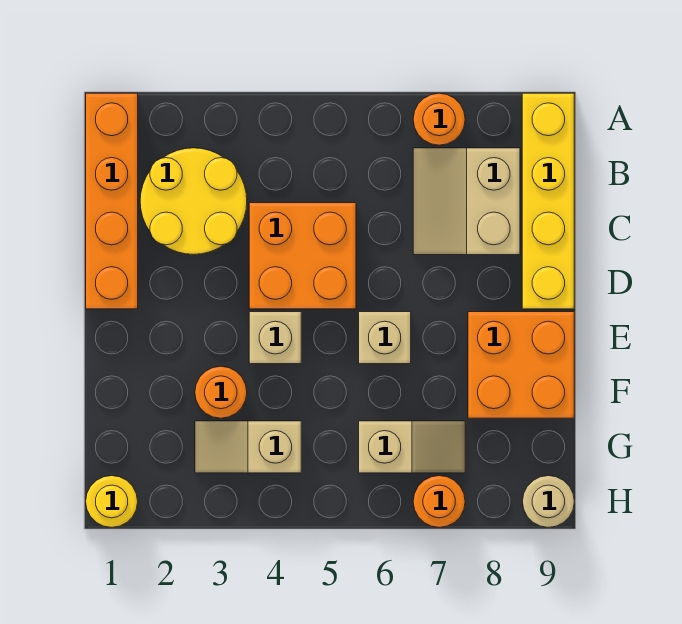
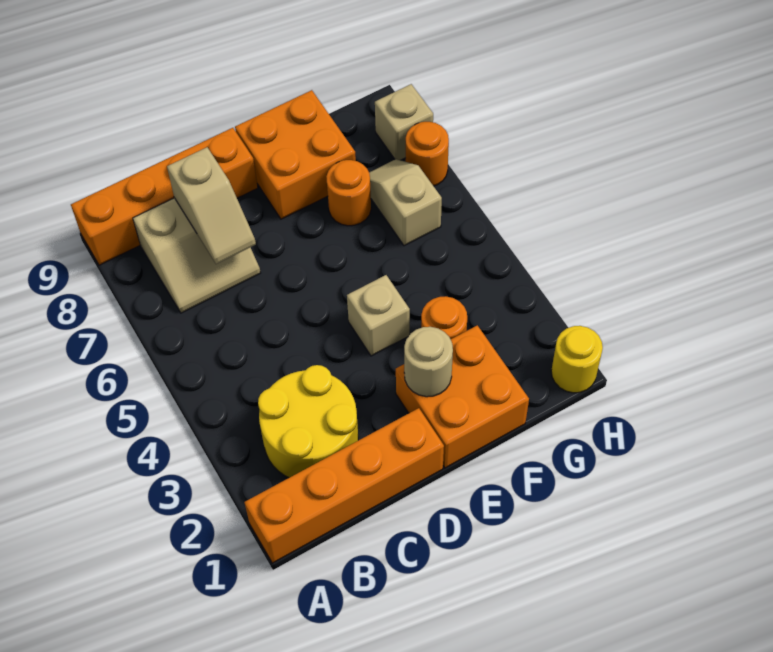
orange 1x1 round brick [413,93,465,145] -> orange 1x1 round brick moved to [326,160,371,226]
yellow 1x4 brick [522,93,574,309] -> orange 1x4 brick [71,128,258,265]
orange 2x2 brick [249,203,356,309] -> orange 2x2 brick moved to [396,325,529,468]
tan 1x1 brick [359,312,411,364] -> tan 1x1 brick moved to [375,84,433,160]
tan 1x2 slope [195,421,301,473] -> tan 1x2 slope moved to [167,147,256,264]
tan 1x1 round brick [523,476,574,527] -> tan 1x1 round brick moved to [404,327,453,397]

